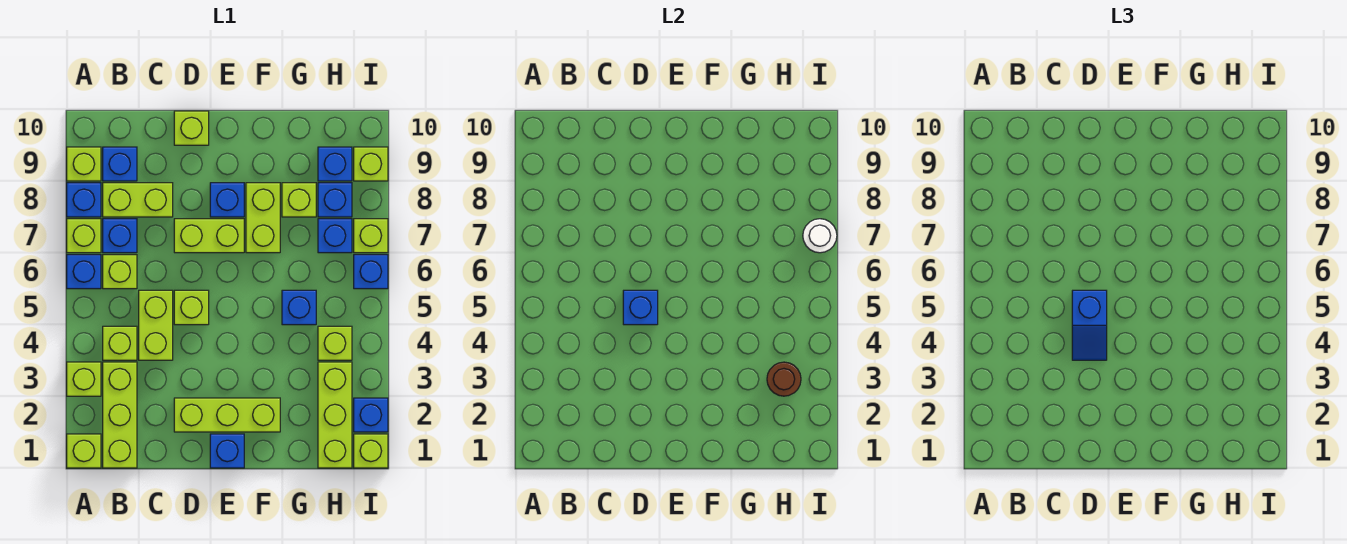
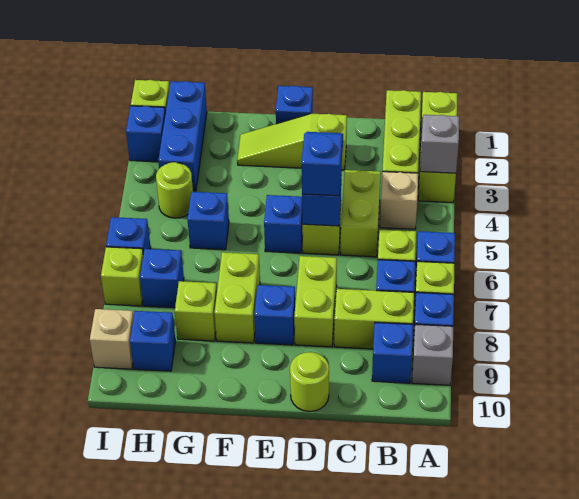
none -> grey 1x1 brick [420,115,459,173]
lime 1x1 brick [67,147,101,181] -> grey 1x1 brick [412,324,453,385]
lime 1x1 brick [103,326,137,360] -> tan 1x1 brick [380,172,418,229]
lime 1x3 brick [174,398,280,432] -> lime 1x3 slope [237,114,347,170]
lime 1x2 brick [174,219,244,253] -> lime 1x2 brick turned to [294,256,337,347]
lime 1x1 brick [174,111,209,145] -> lime 1x1 round brick [290,352,329,411]
lime 1x3 brick [318,362,352,468] -> blue 1x3 brick [158,81,207,191]
brown 1x1 round brick [767,362,801,396] -> none
lime 1x1 brick [318,326,352,360] -> lime 1x1 round brick [156,162,193,218]
blue 1x1 brick [318,183,352,217] -> blue 1x1 brick moved to [264,195,303,253]
white 1x1 round brick [803,219,837,253] -> none
lime 1x1 brick [354,147,388,181] -> tan 1x1 brick [90,309,134,369]

